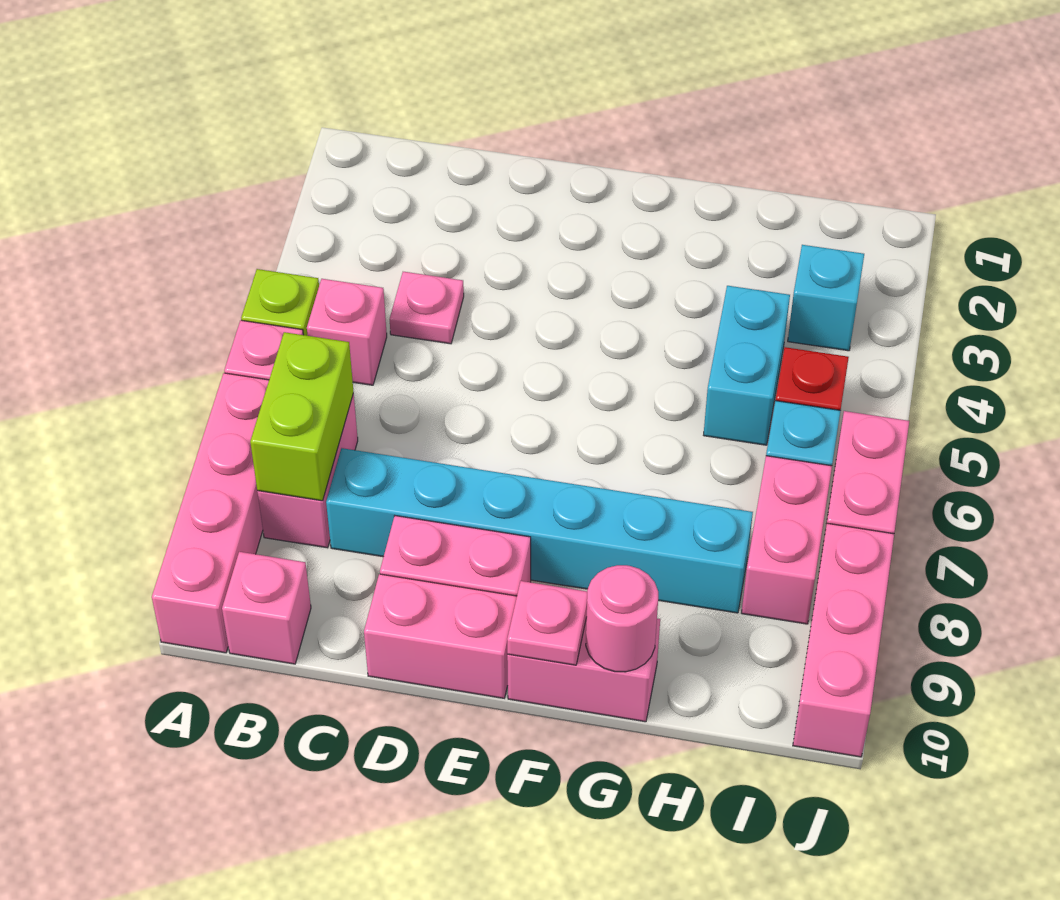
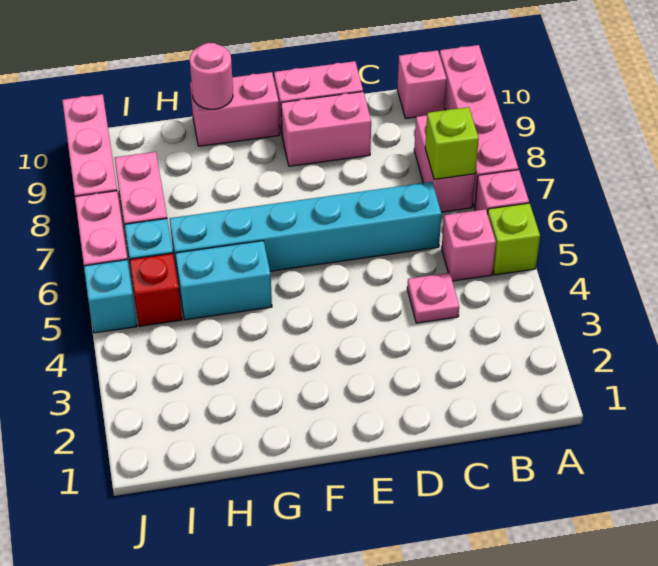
lime 1x2 brick [250,332,353,501] -> lime 1x1 brick [425,107,479,179]
cyan 1x6 brick [326,448,753,613] -> cyan 1x6 brick moved to [169,182,441,279]
pink 1x1 plate [507,581,587,665] -> none
cyan 1x2 brick [704,286,790,445] -> cyan 1x2 brick turned to [175,241,272,320]
cyan 1x1 brick [788,245,864,351] -> cyan 1x1 brick moved to [84,260,137,333]

